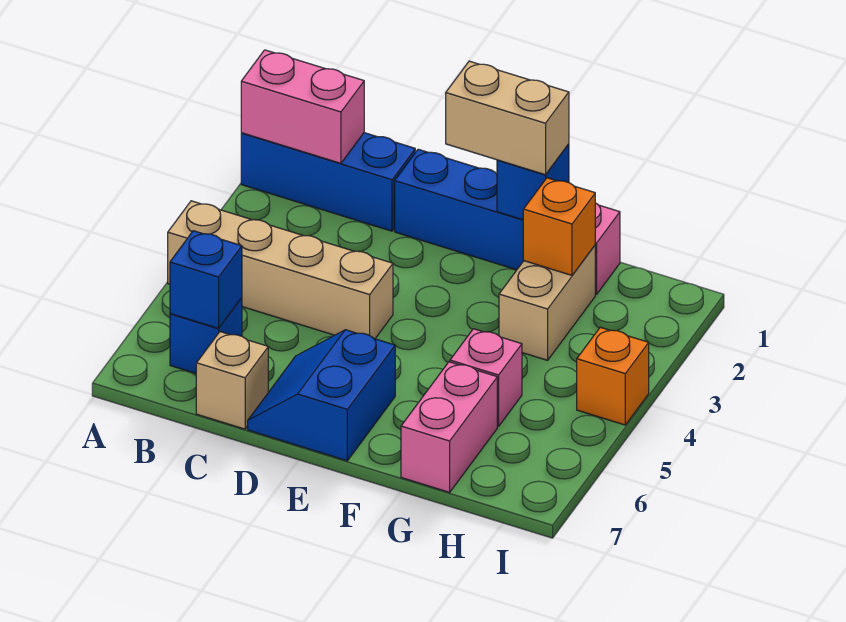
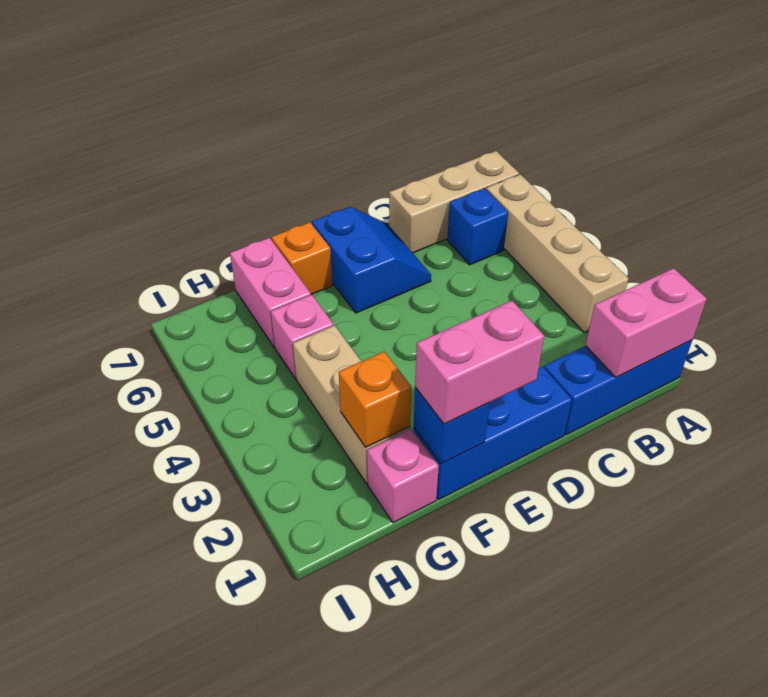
tan 1x4 brick [168,201,393,339] -> tan 1x4 brick turned to [486,174,628,333]
blue 1x1 brick [170,231,242,328] -> none
tan 1x1 brick [196,332,268,429] -> tan 1x3 brick [389,151,519,253]
tan 1x2 brick [446,61,569,175] -> pink 1x2 brick [415,301,544,424]
tan 1x2 brick [499,246,595,360] -> tan 1x3 brick [293,325,410,484]
orange 1x1 brick [577,327,649,425] -> orange 1x1 brick moved to [272,222,332,294]

